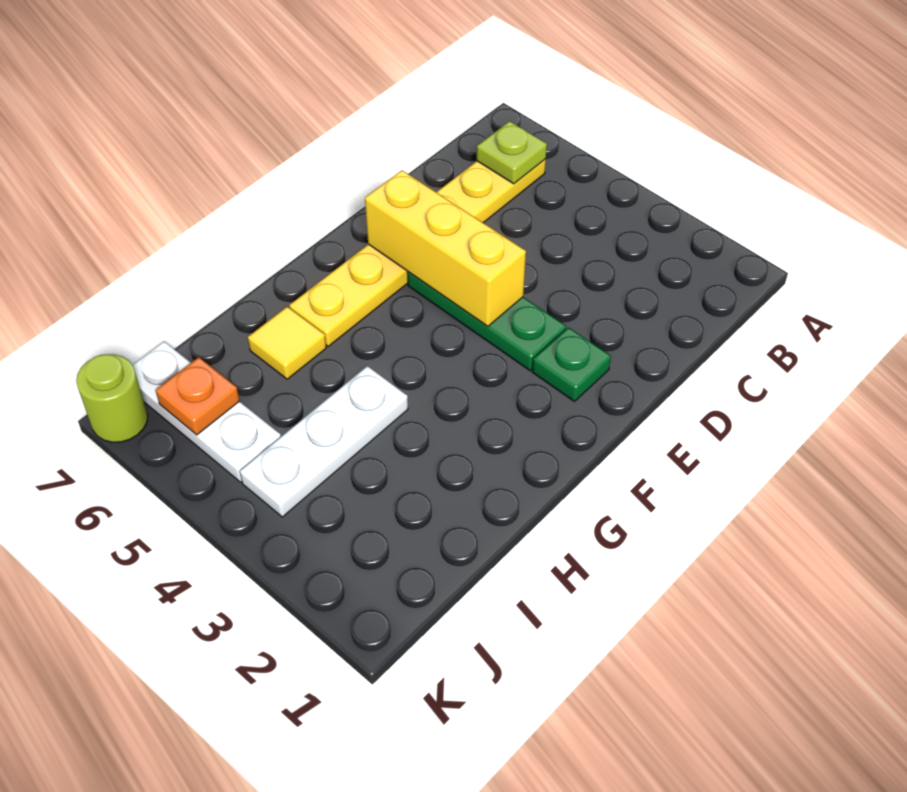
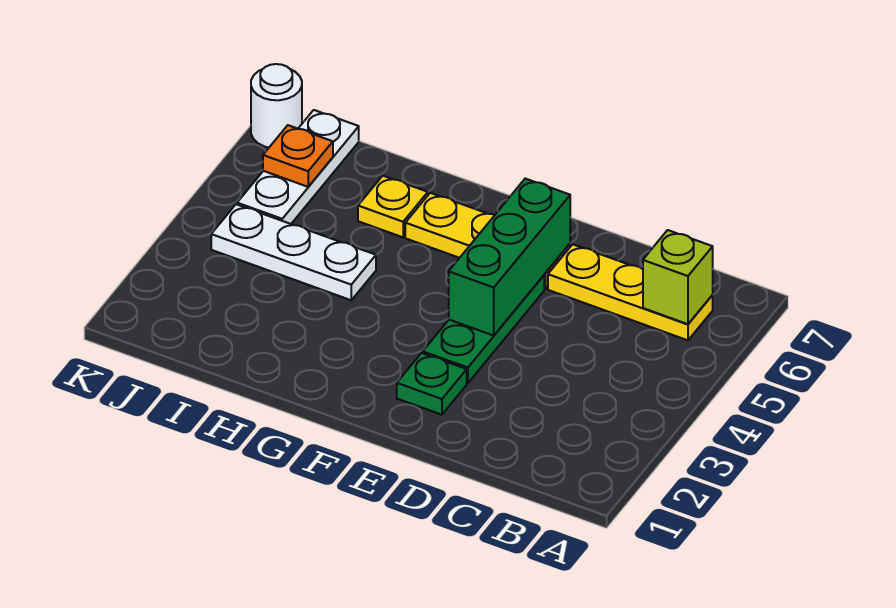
lime 1x1 plate [477,121,547,184] -> lime 1x1 brick [643,230,713,324]
yellow 1x3 brick [365,170,526,326] -> green 1x3 brick [449,179,571,336]
yellow 1x1 tile [248,307,326,379] -> yellow 1x1 plate [358,176,428,237]
lime 1x1 round brick [76,354,148,442] -> white 1x1 round brick [251,64,302,147]

